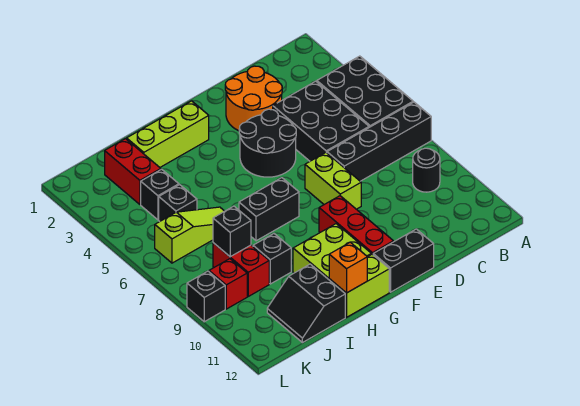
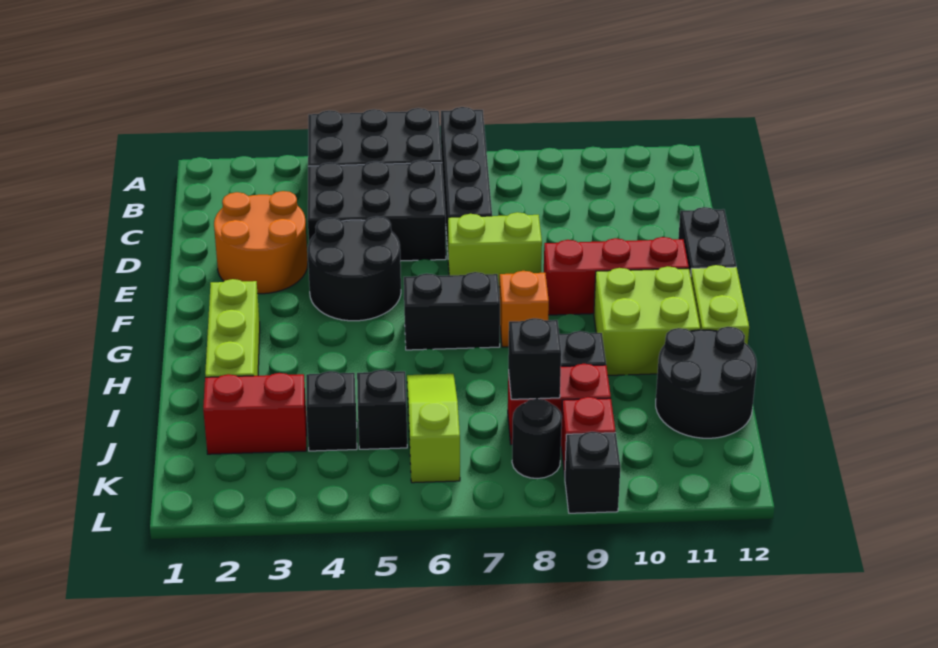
black 1x1 round brick [413,148,440,192] -> black 1x1 round brick moved to [512,399,562,479]
black 1x2 brick [239,178,299,241] -> black 1x2 brick turned to [404,272,500,350]
orange 1x1 brick [329,242,367,293] -> orange 1x1 brick moved to [500,271,549,347]
black 2x2 slope [267,264,345,343] -> black 2x2 round brick [656,327,757,438]

